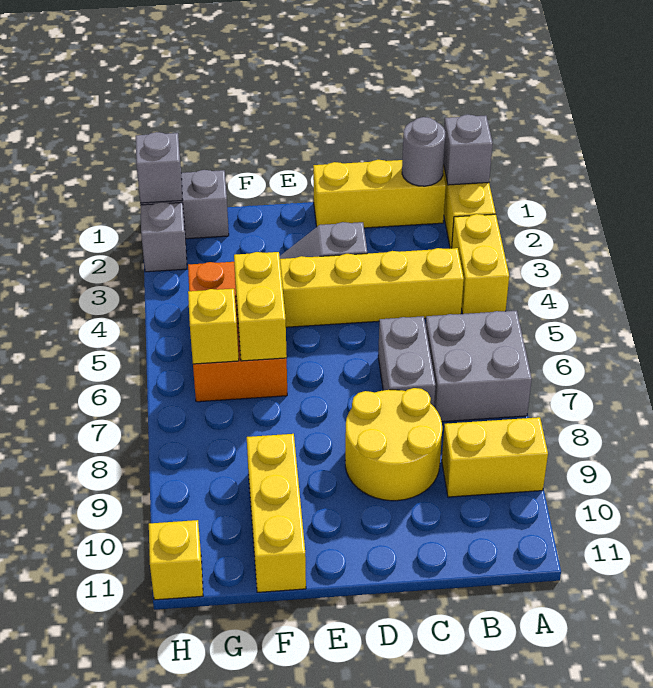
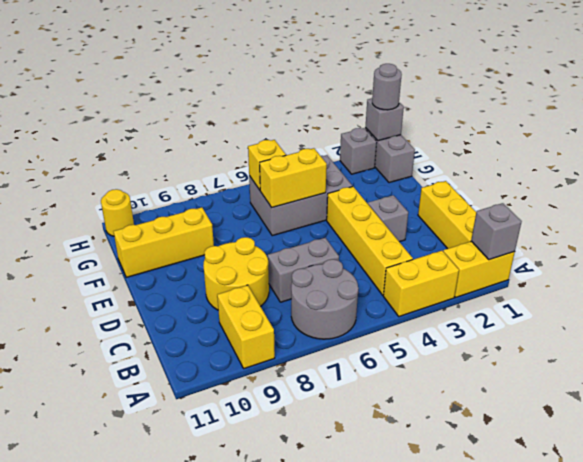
grey 2x2 brick [426,311,532,422] -> grey 2x2 round brick [291,259,359,339]
grey 1x1 round brick [402,117,445,186] -> grey 1x1 round brick moved to [372,64,402,110]
orange 2x3 brick [188,262,287,402] -> grey 2x3 brick [249,155,352,236]
yellow 1x1 brick [149,520,203,600] -> yellow 1x1 round brick [101,189,134,236]

